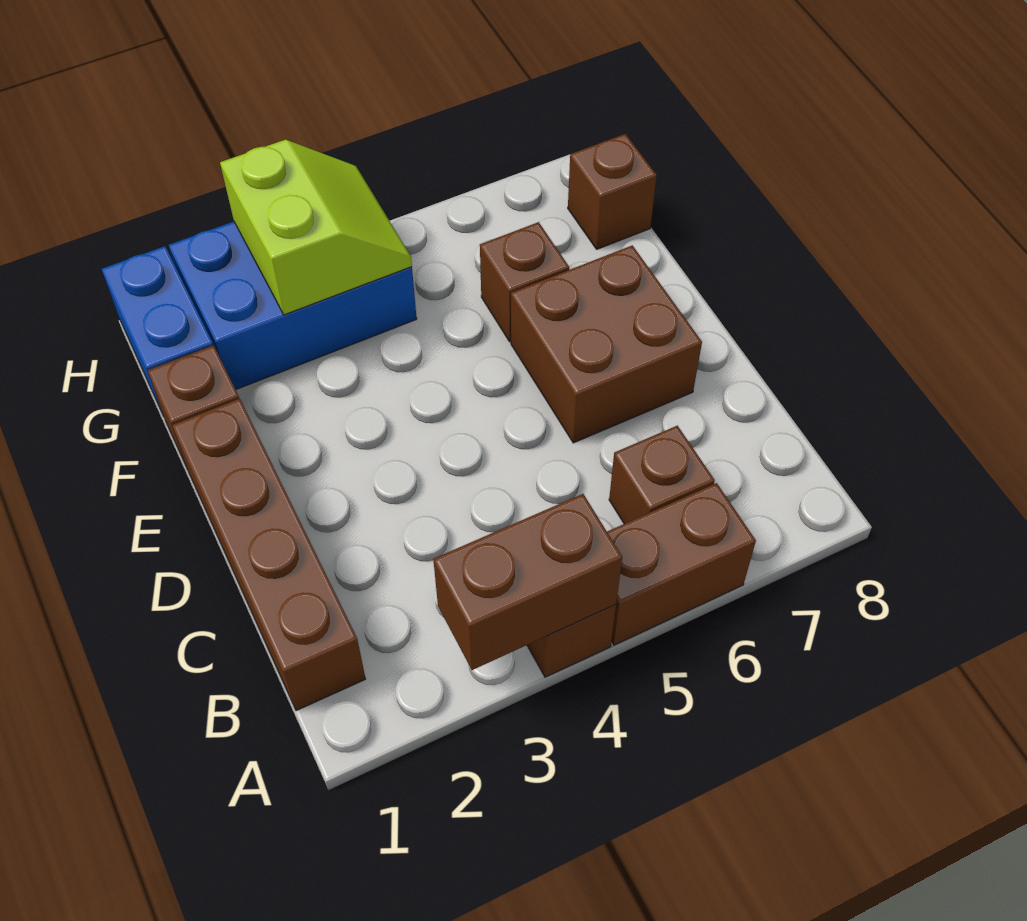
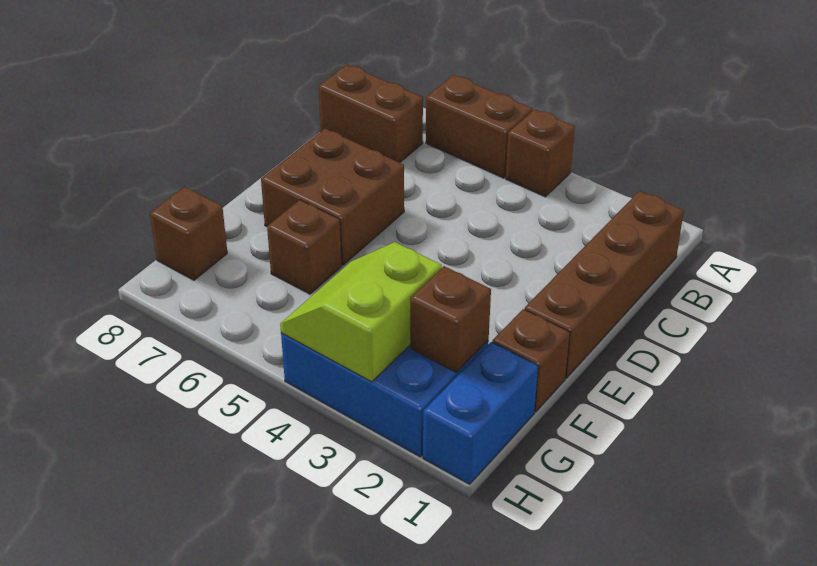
brown 1x2 brick [433,494,622,670] -> brown 1x2 brick moved to [319,64,423,163]
brown 1x1 brick [609,426,715,524] -> brown 1x1 brick moved to [410,266,491,373]

